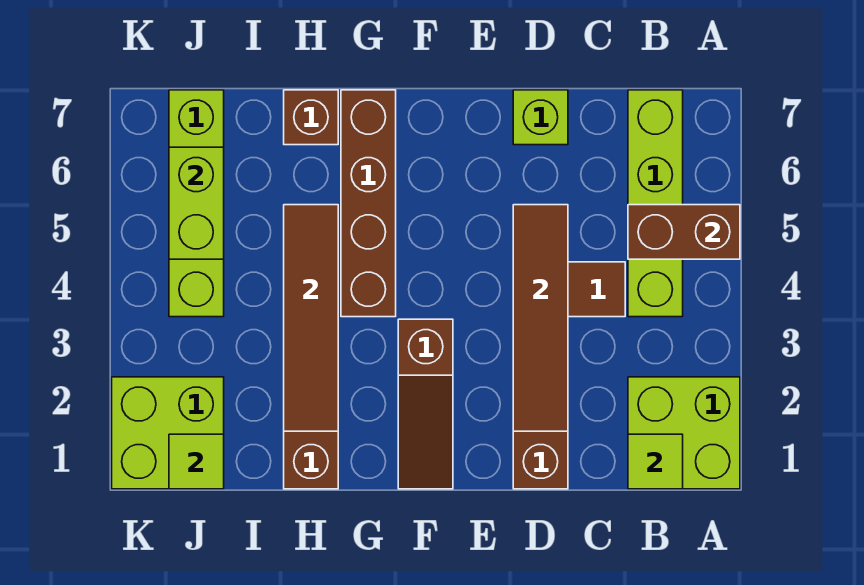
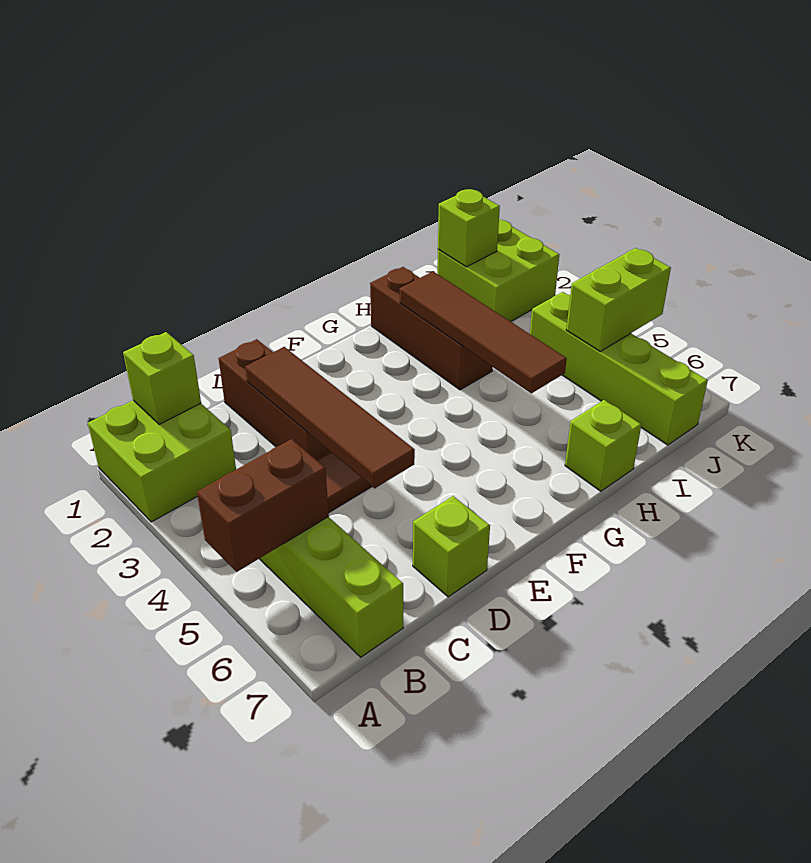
lime 1x1 tile [628,434,683,489] -> lime 1x1 brick [123,332,201,425]
brown 1x3 slope [398,319,453,489] -> none
brown 1x4 brick [341,90,396,317] -> none
brown 1x1 brick [284,90,338,145] -> lime 1x1 brick [565,400,641,491]
lime 1x1 tile [169,434,224,489] -> lime 1x1 brick [438,189,500,267]
lime 1x2 brick [169,147,224,259] -> lime 1x2 brick turned to [566,248,671,351]

